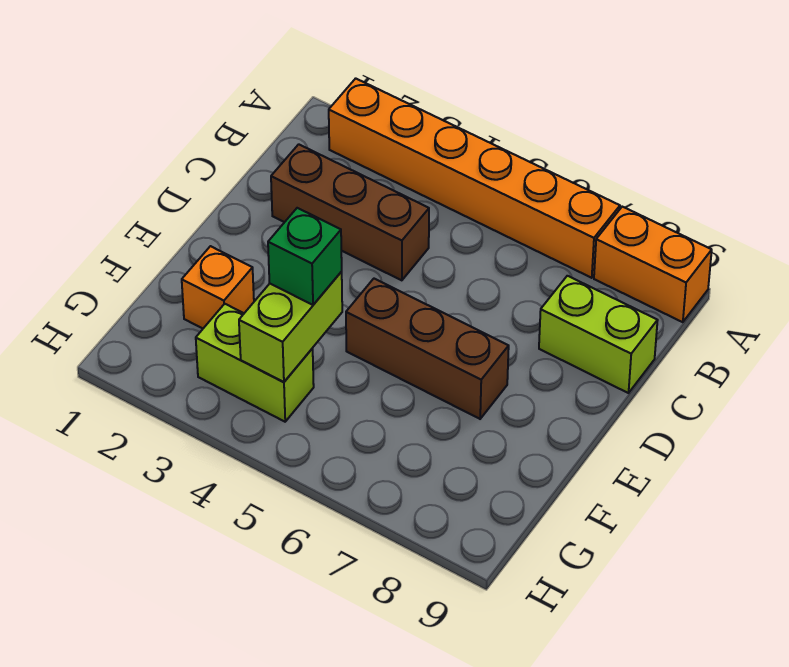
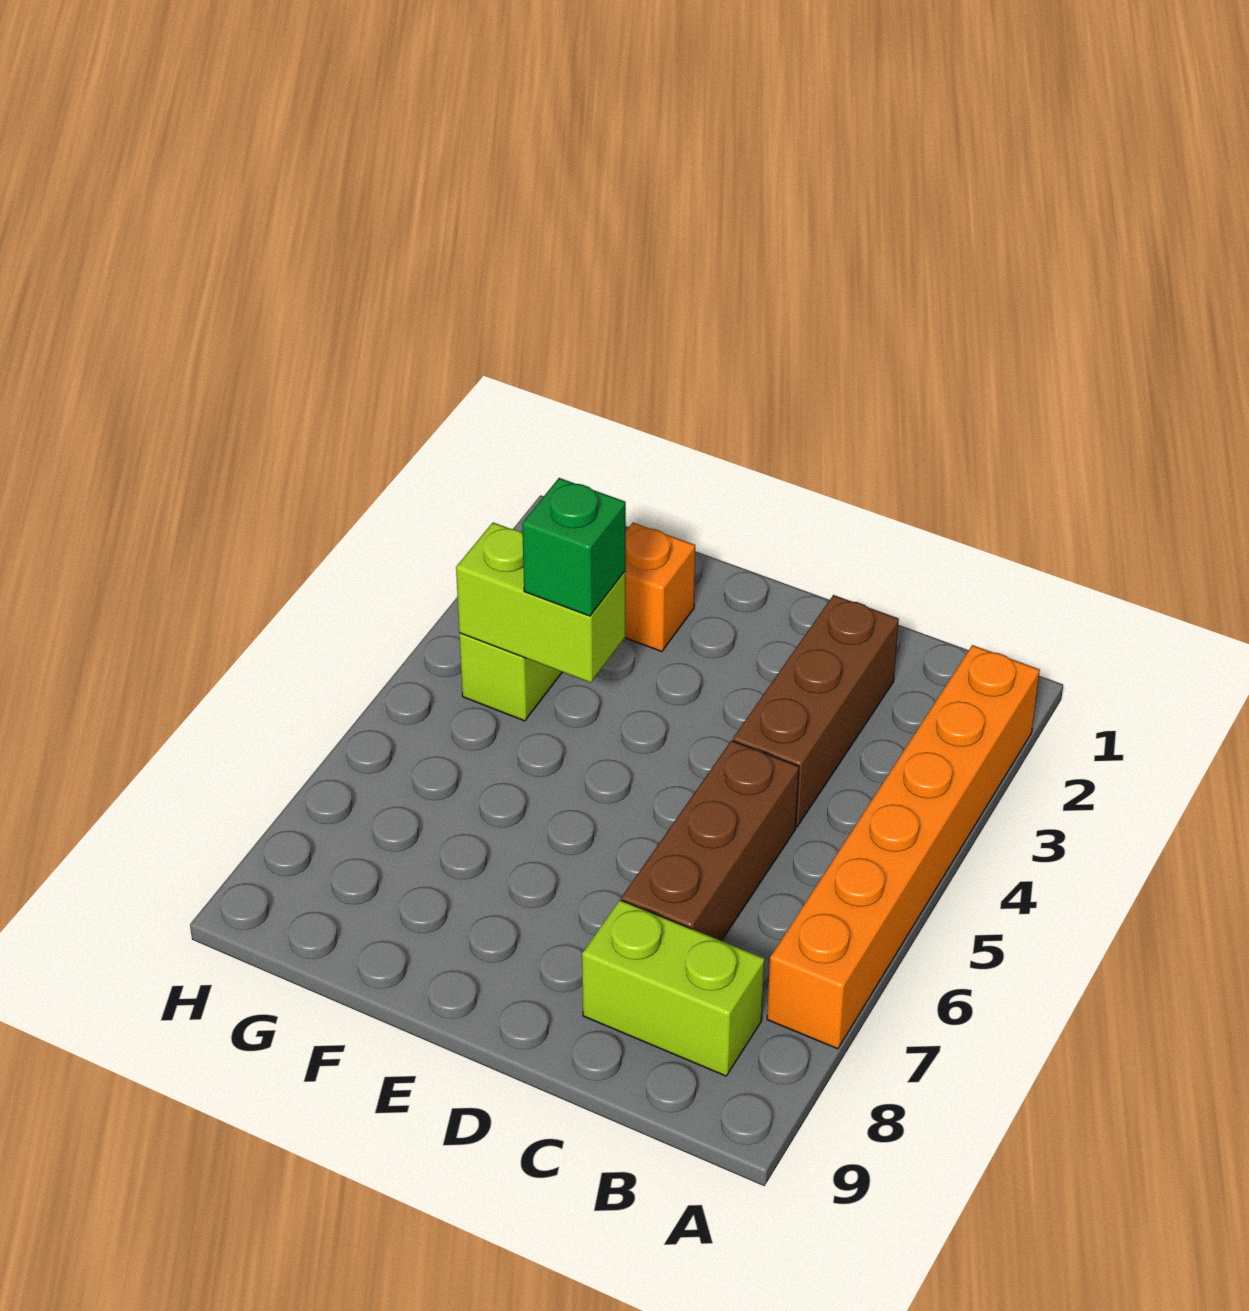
orange 1x2 brick [594,207,712,322] -> none
lime 1x2 brick [539,276,658,393] -> lime 1x2 brick turned to [582,900,765,1076]
brown 1x3 brick [346,279,509,419] -> brown 1x3 brick moved to [622,741,799,941]

